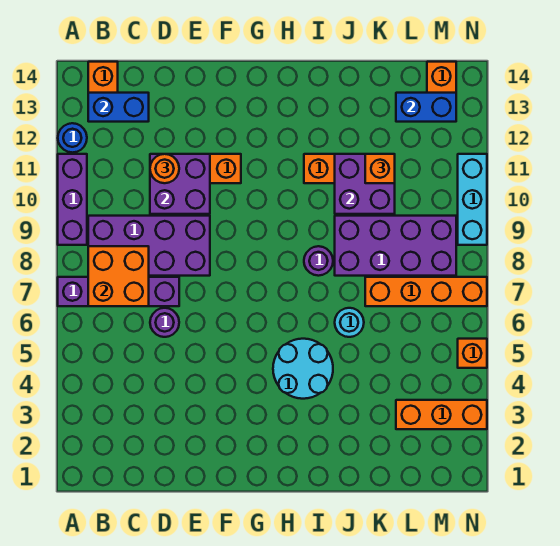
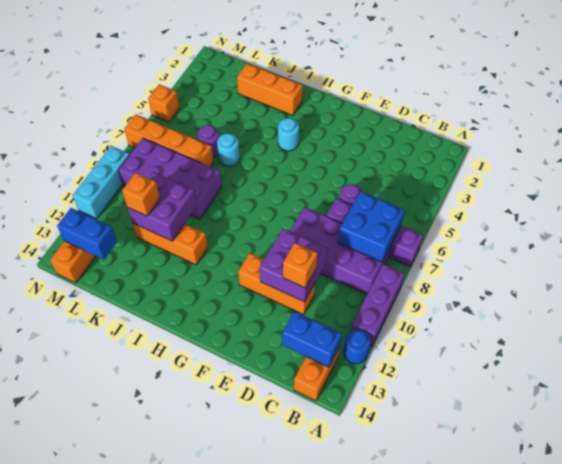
orange 2x2 brick [88,246,149,306] -> blue 2x2 brick [338,191,405,262]
orange 1x1 round brick [150,154,179,183] -> orange 1x1 brick [283,243,318,288]
cyan 2x2 round brick [273,339,333,399] -> cyan 1x1 round brick [278,118,299,151]
purple 1x1 round brick [304,246,333,276] -> purple 1x1 round brick moved to [198,125,219,158]
orange 1x3 brick [396,400,487,429] -> orange 1x3 brick moved to [237,63,303,115]

